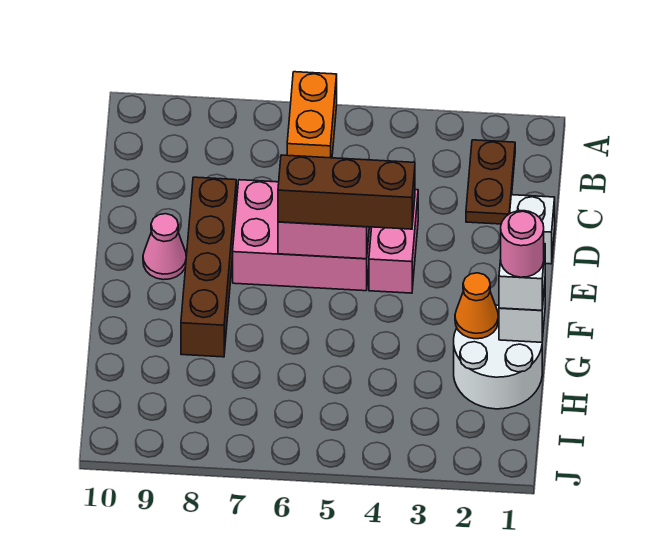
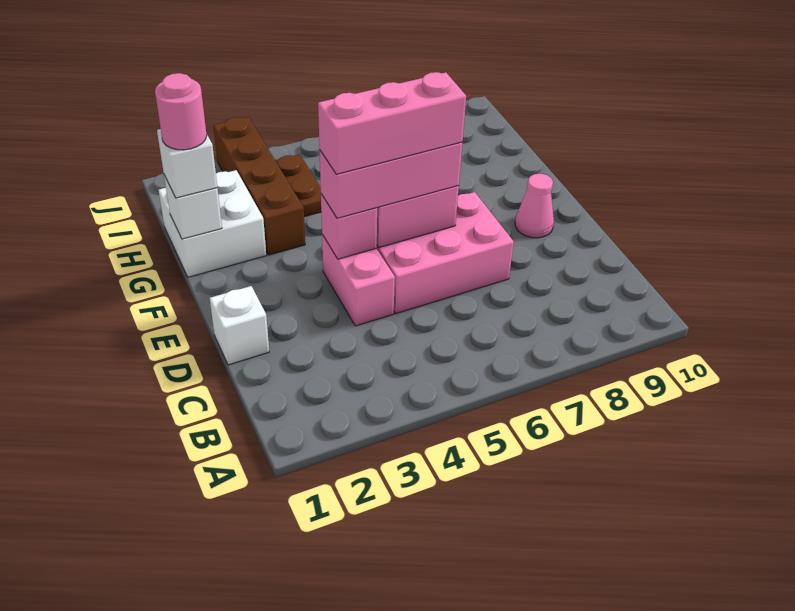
orange 1x2 brick [287,72,337,158] -> none
brown 1x2 plate [466,140,515,224] -> brown 1x2 plate moved to [275,154,321,217]
brown 1x4 brick [181,177,236,357] -> brown 1x4 brick moved to [213,117,305,255]
none -> pink 1x1 brick [321,194,377,259]
brown 1x3 brick [278,155,415,229] -> pink 1x3 brick [319,142,462,218]
none -> pink 1x3 brick [318,72,466,174]
white 2x2 round brick [454,305,542,409] -> white 2x2 brick [159,170,266,277]
orange 1x1 cone [455,273,498,339] -> none

